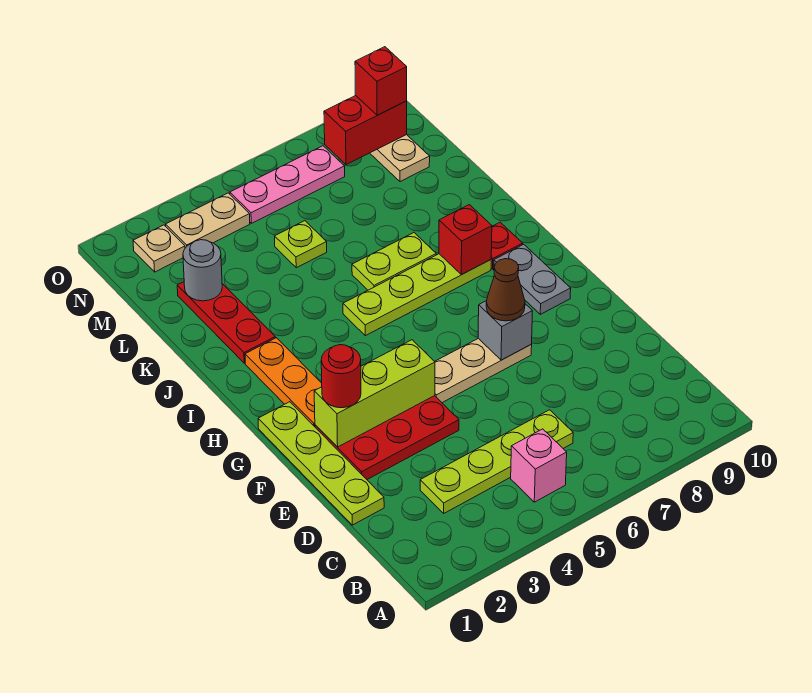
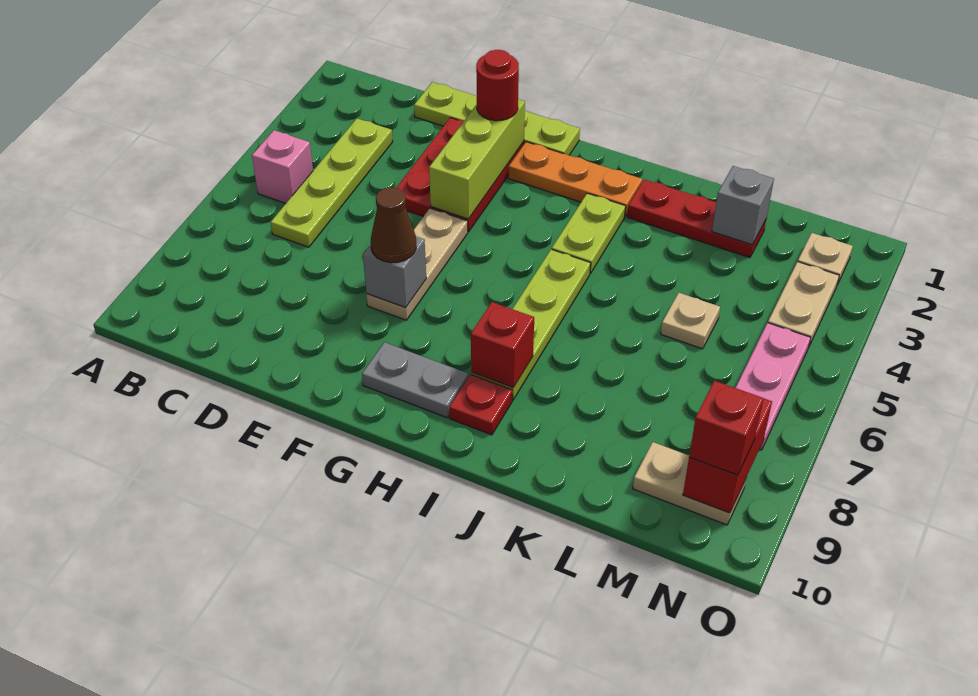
lime 1x2 plate [352,233,436,290] -> lime 1x2 plate moved to [552,193,626,273]
grey 1x1 round brick [183,240,222,301] -> grey 1x1 brick [712,166,774,245]
lime 1x1 plate [275,221,327,268] -> tan 1x1 plate [661,293,720,349]

